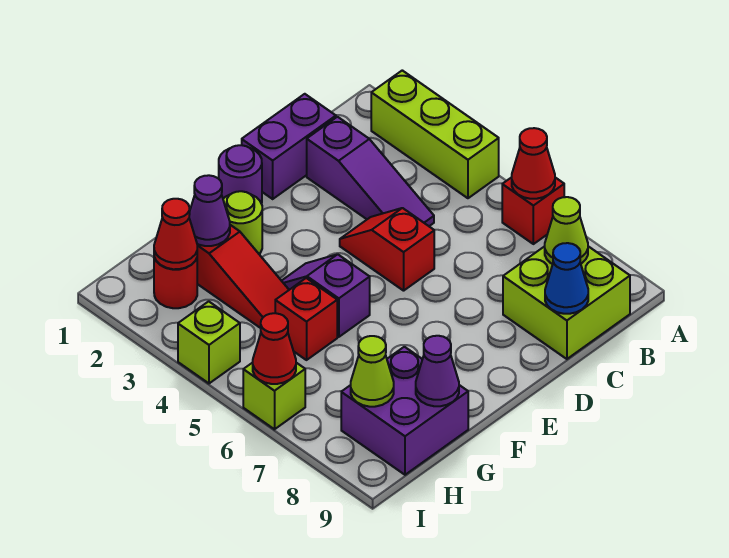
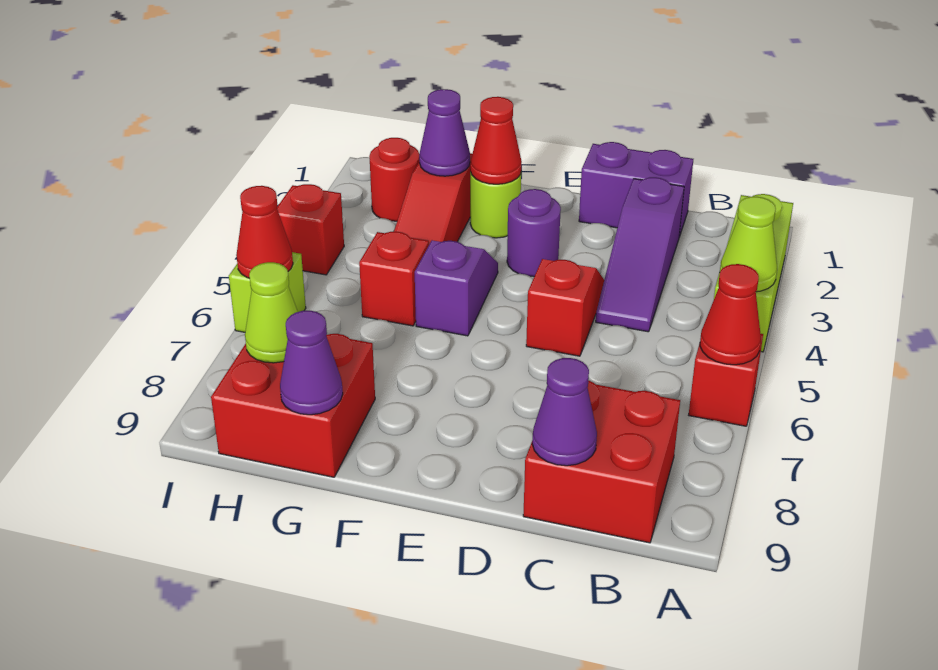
lime 2x2 brick [503,246,630,359] -> red 2x2 brick [523,380,680,543]
lime 1x1 cone [545,197,588,264] -> lime 1x1 cone moved to [720,197,777,292]
blue 1x1 cone [545,243,588,314] -> purple 1x1 cone [532,358,597,466]
purple 1x1 round brick [219,145,262,203] -> purple 1x1 round brick moved to [507,189,561,277]
purple 2x2 brick [341,347,468,475] -> red 2x2 brick [211,334,375,477]
red 1x1 cone [154,199,197,269] -> red 1x1 cone moved to [470,97,522,184]
lime 1x1 brick [178,301,240,383] -> red 1x1 brick [277,184,344,275]

